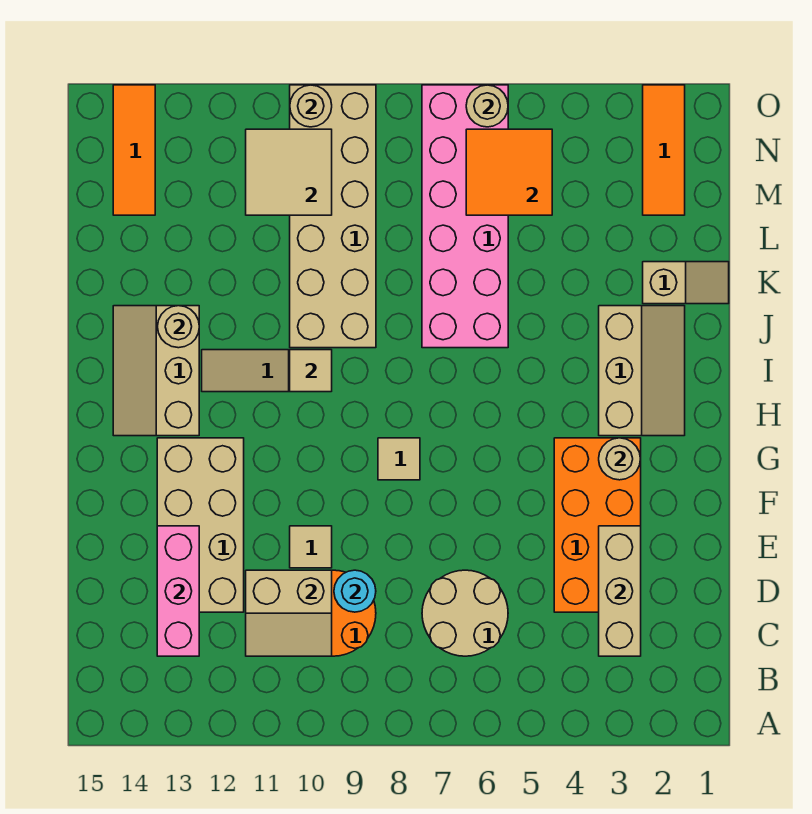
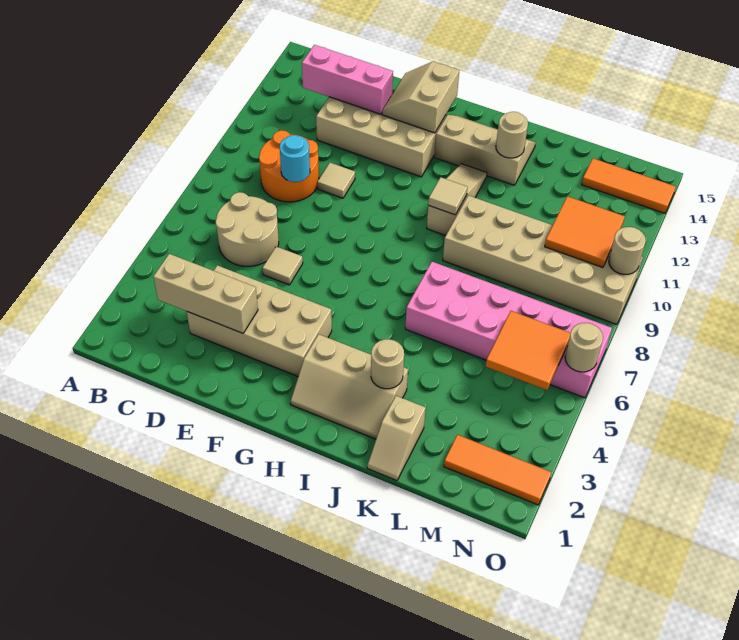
tan 2x2 slope [246,570,332,656] -> tan 2x2 slope moved to [382,62,459,133]
orange 2x4 brick [554,438,641,612] -> tan 2x4 brick [187,265,332,376]
tan 1x1 round brick [599,438,641,480] -> tan 1x1 round brick moved to [371,339,404,389]
tan 1x1 tile [378,438,420,480] -> tan 1x1 tile moved to [262,247,303,285]
tan 2x2 tile [246,129,332,215] -> orange 2x2 tile [545,196,625,268]

